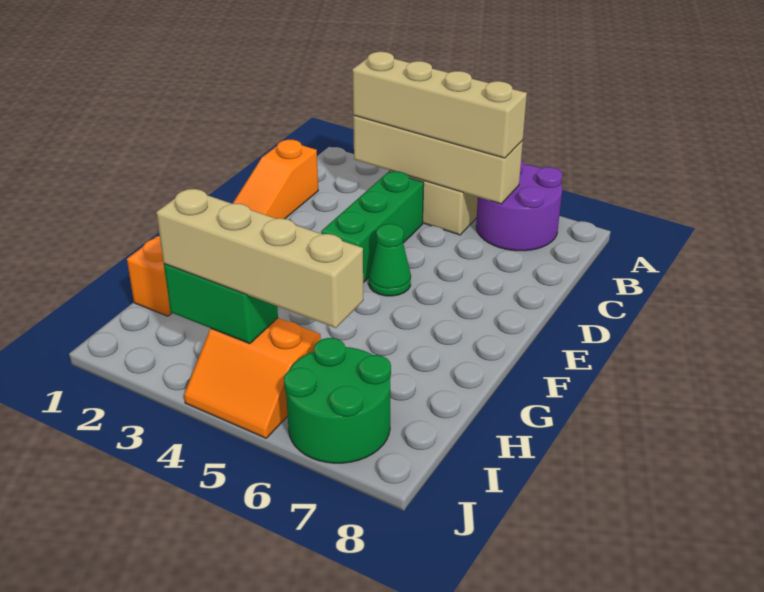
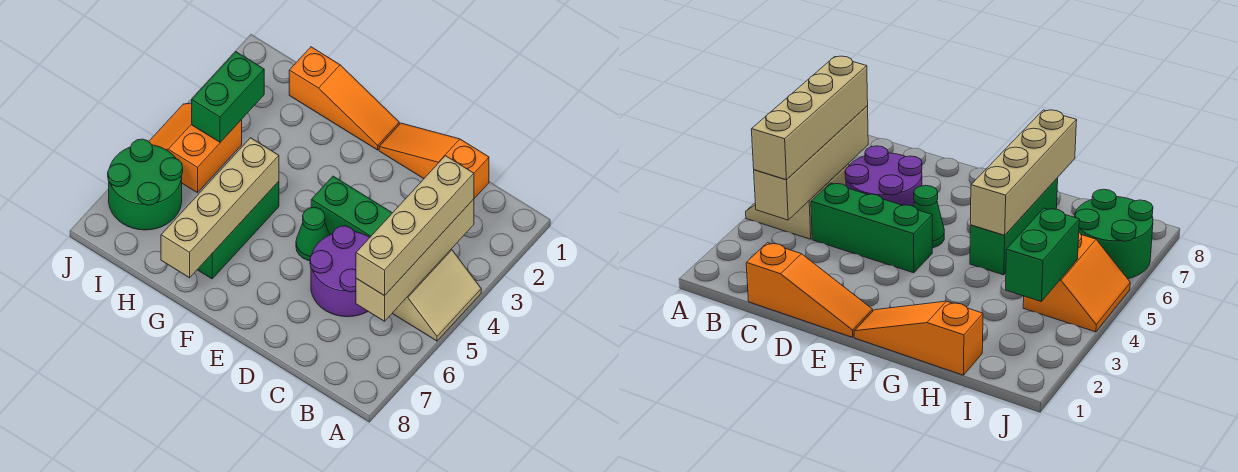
purple 2x2 round brick [476,160,562,251] -> purple 2x2 round brick moved to [310,226,370,317]
none -> green 1x3 brick [197,181,279,279]
tan 1x4 brick [156,189,364,328] -> tan 1x4 brick moved to [161,138,279,278]

